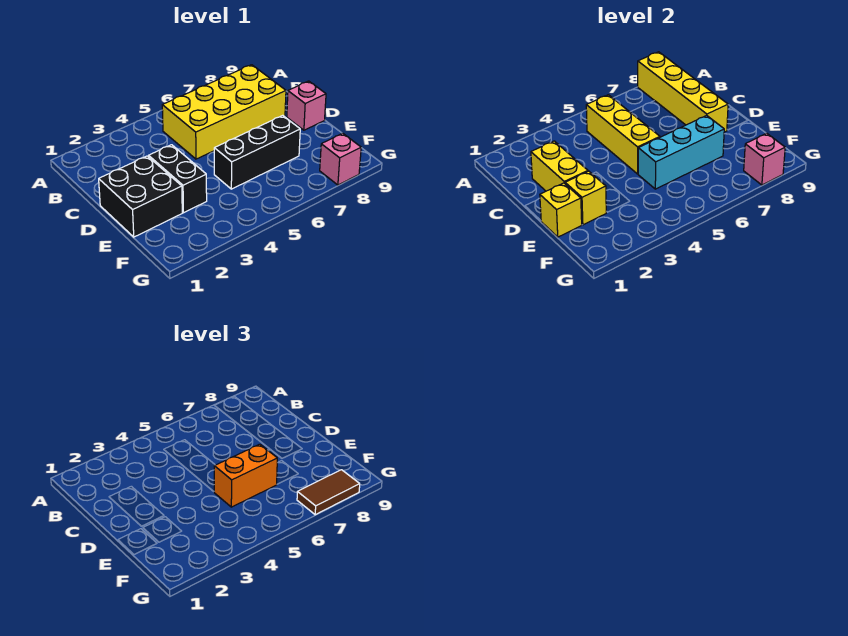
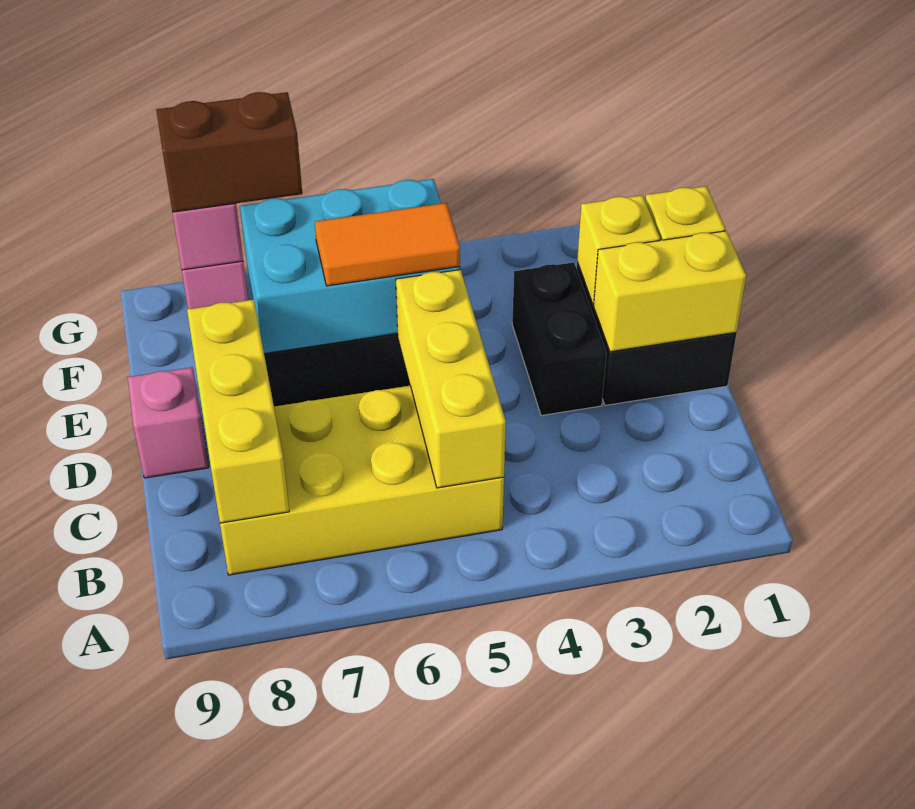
yellow 1x4 brick [638,52,728,132] -> yellow 1x3 brick [187,300,289,523]
yellow 1x2 brick [531,141,588,191] -> yellow 1x2 brick turned to [594,231,746,352]
cyan 1x3 brick [638,115,724,189] -> cyan 2x3 brick [240,179,460,354]
orange 1x2 brick [214,444,277,507] -> orange 1x2 tile [315,203,460,286]
brown 1x2 tile [297,470,360,515] -> brown 1x2 brick [156,92,302,212]

